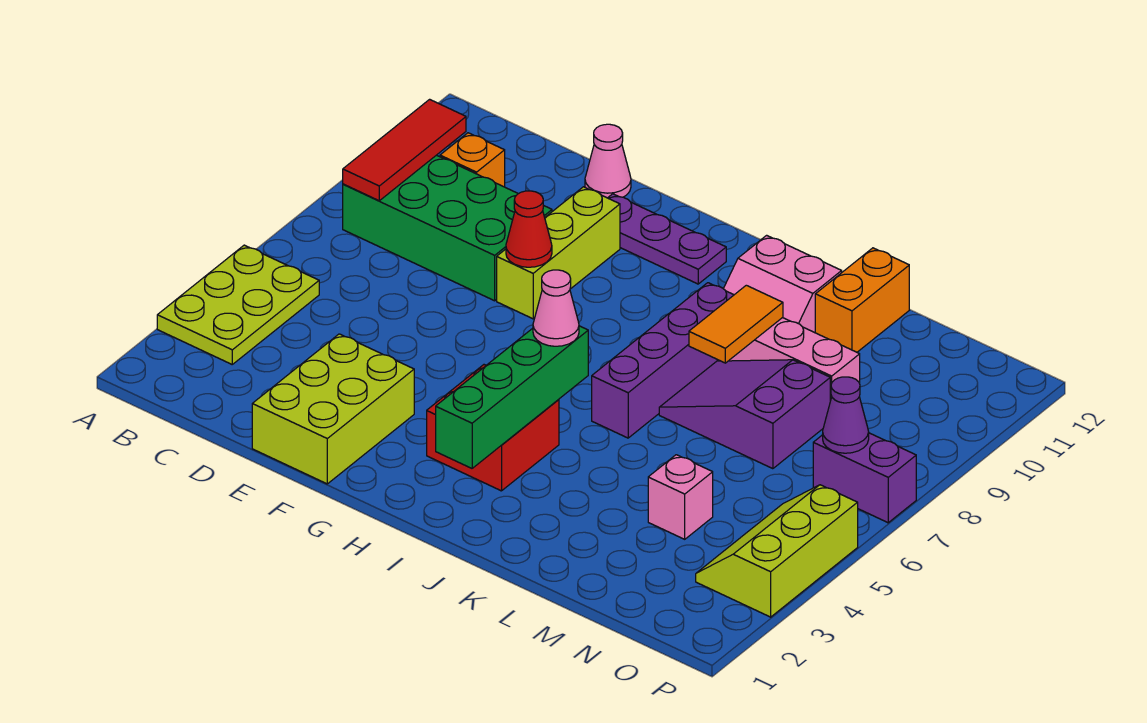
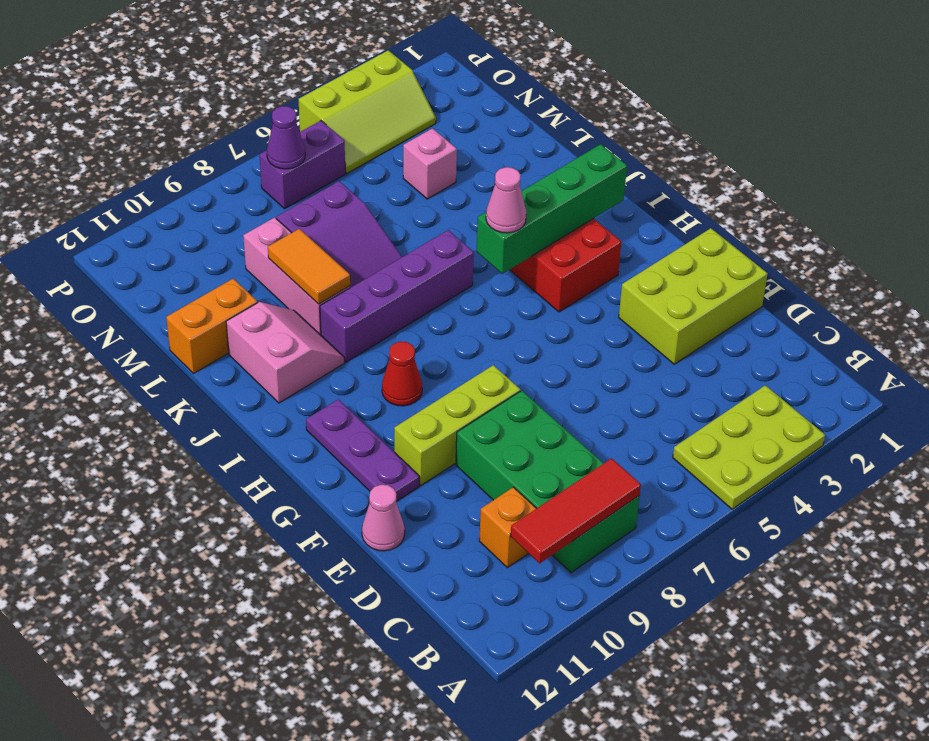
red 1x1 cone [506,191,552,267] -> red 1x1 cone moved to [382,342,422,406]
orange 1x2 tile [689,285,783,363] -> orange 1x2 tile turned to [268,229,350,304]
purple 1x2 brick [813,433,916,523] -> purple 1x2 brick turned to [260,121,345,209]

